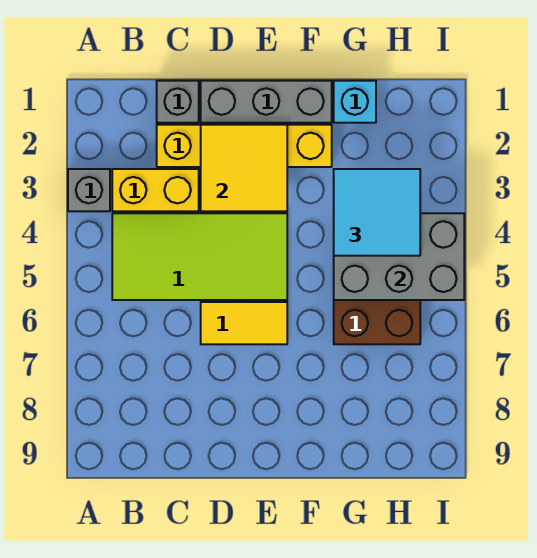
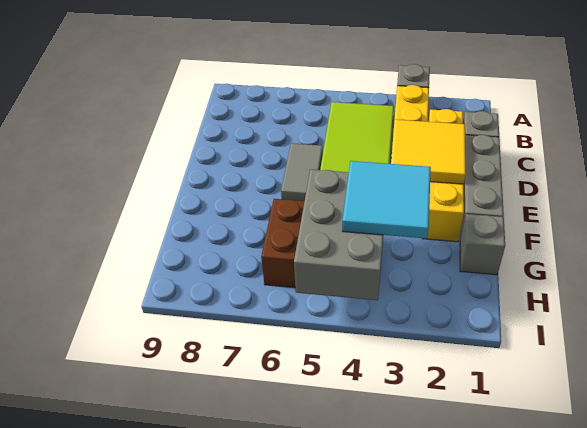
yellow 1x2 tile [201,302,287,344] -> grey 1x2 tile [281,143,323,201]
cyan 1x1 brick [334,81,376,123] -> grey 1x1 brick [460,214,505,275]

